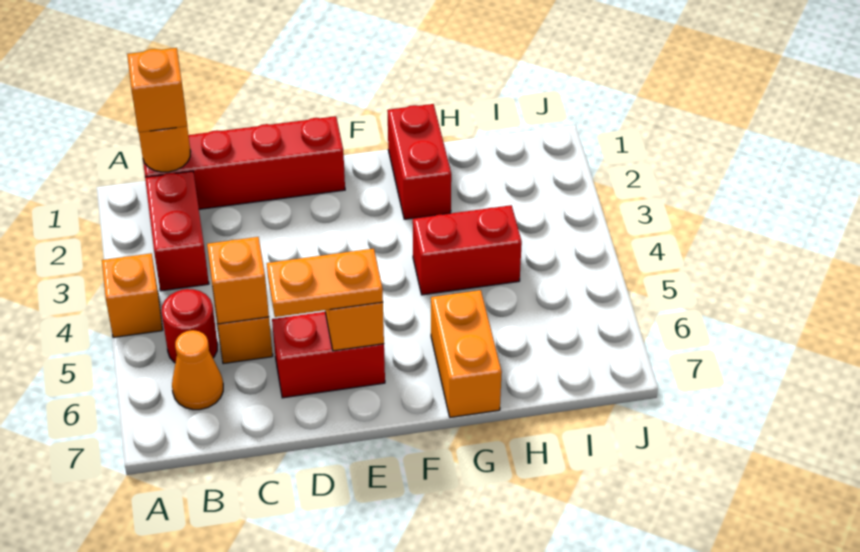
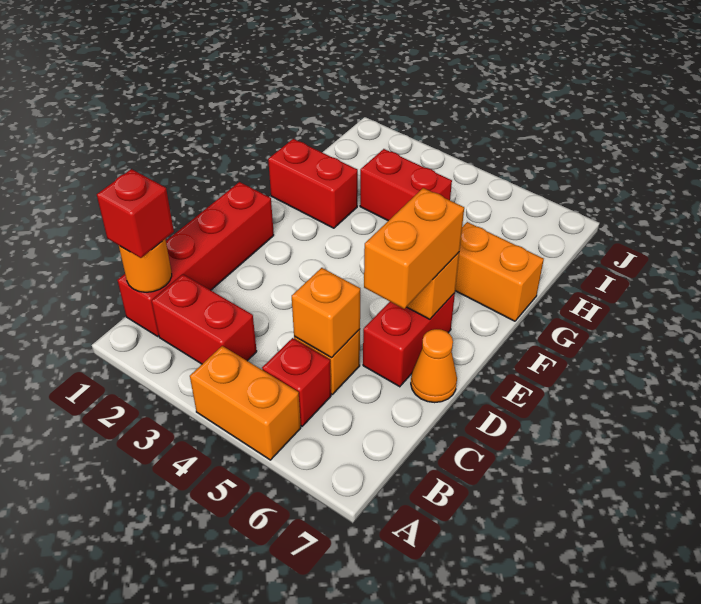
orange 1x1 brick [102,253,163,337] -> orange 1x2 brick [190,346,301,460]
orange 1x1 brick [127,48,187,133] -> red 1x1 brick [97,169,174,258]
red 1x1 round brick [162,289,218,363] -> red 1x1 brick [262,338,331,426]
orange 1x1 cone [172,330,223,410] -> orange 1x1 cone moved to [411,329,457,403]
orange 1x2 plate [267,249,383,317] -> orange 1x2 brick [364,188,464,309]
red 1x2 brick [413,205,522,295] -> red 1x2 brick turned to [360,149,452,221]

